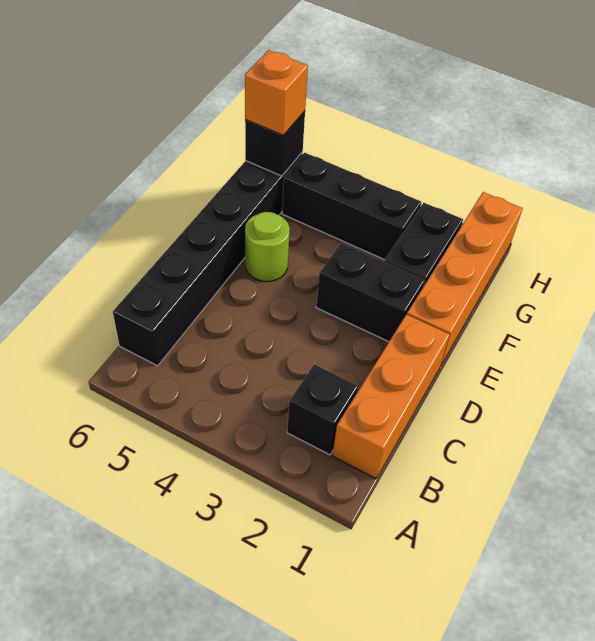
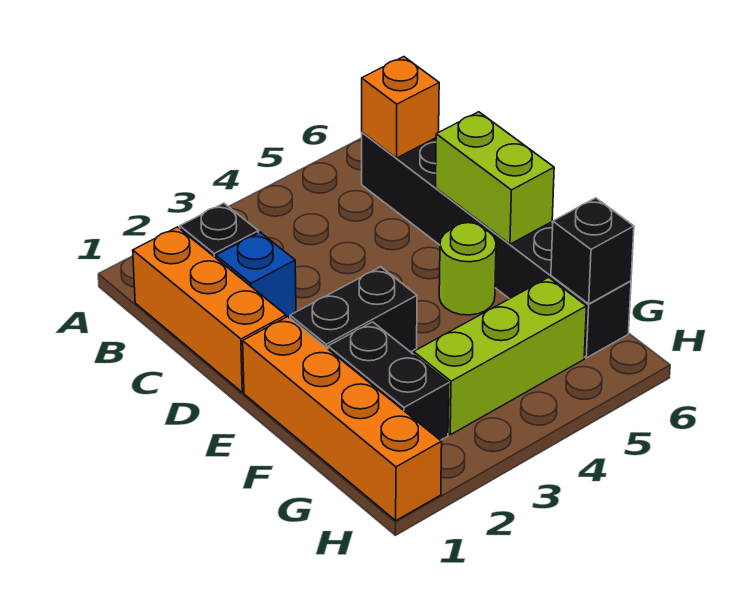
none -> blue 1x1 brick [216,232,296,317]
none -> lime 1x2 brick [436,112,554,244]
black 1x3 brick [282,153,421,260] -> lime 1x3 brick [414,277,586,435]
orange 1x1 brick [245,50,308,135] -> orange 1x1 brick moved to [362,57,439,158]

